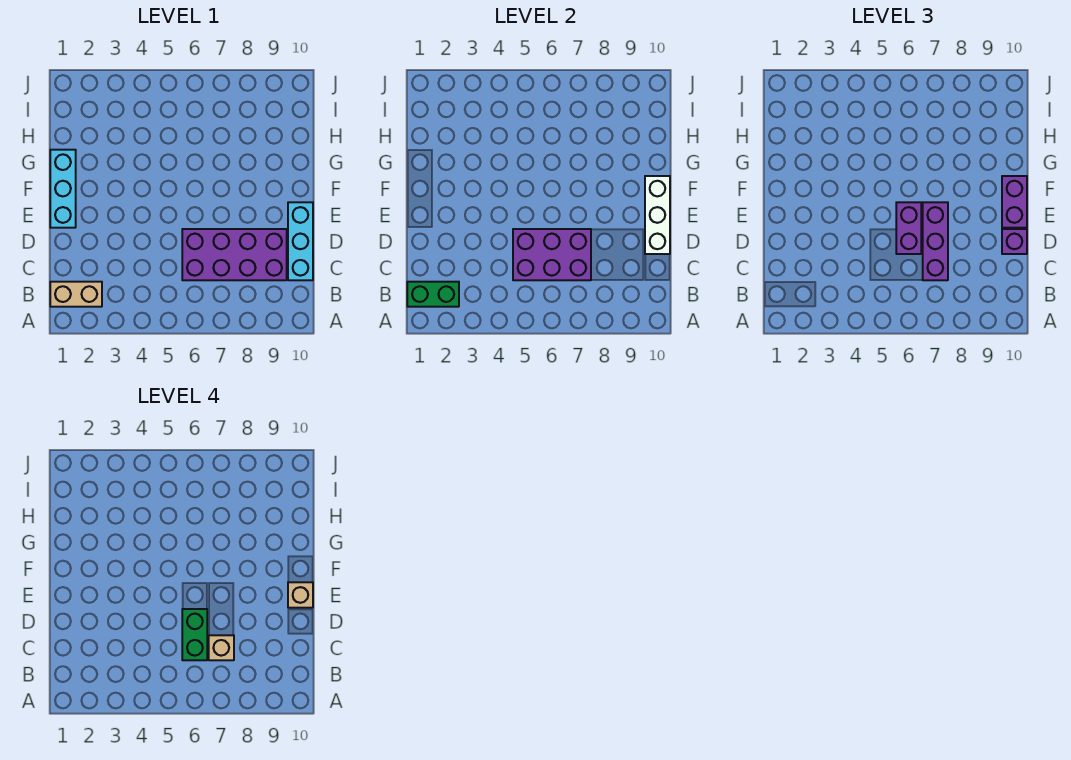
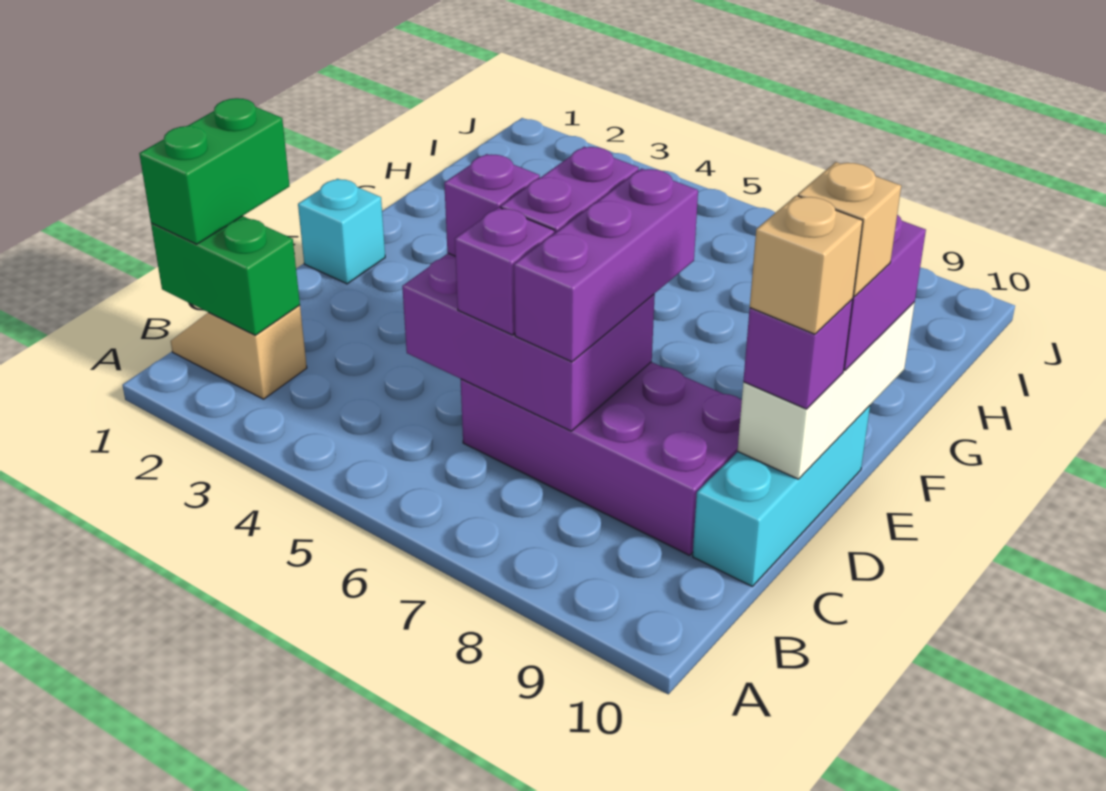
tan 1x2 brick [50,282,102,307] -> tan 1x2 slope [171,305,307,399]
none -> purple 1x1 brick [455,207,554,335]
green 1x2 brick [182,609,207,660] -> green 1x2 brick moved to [139,98,290,244]
tan 1x1 brick [209,635,234,660] -> tan 1x1 brick moved to [750,196,863,334]
none -> purple 1x1 brick [444,154,540,256]
cyan 1x3 brick [50,150,76,228] -> cyan 1x1 brick [298,179,385,284]

